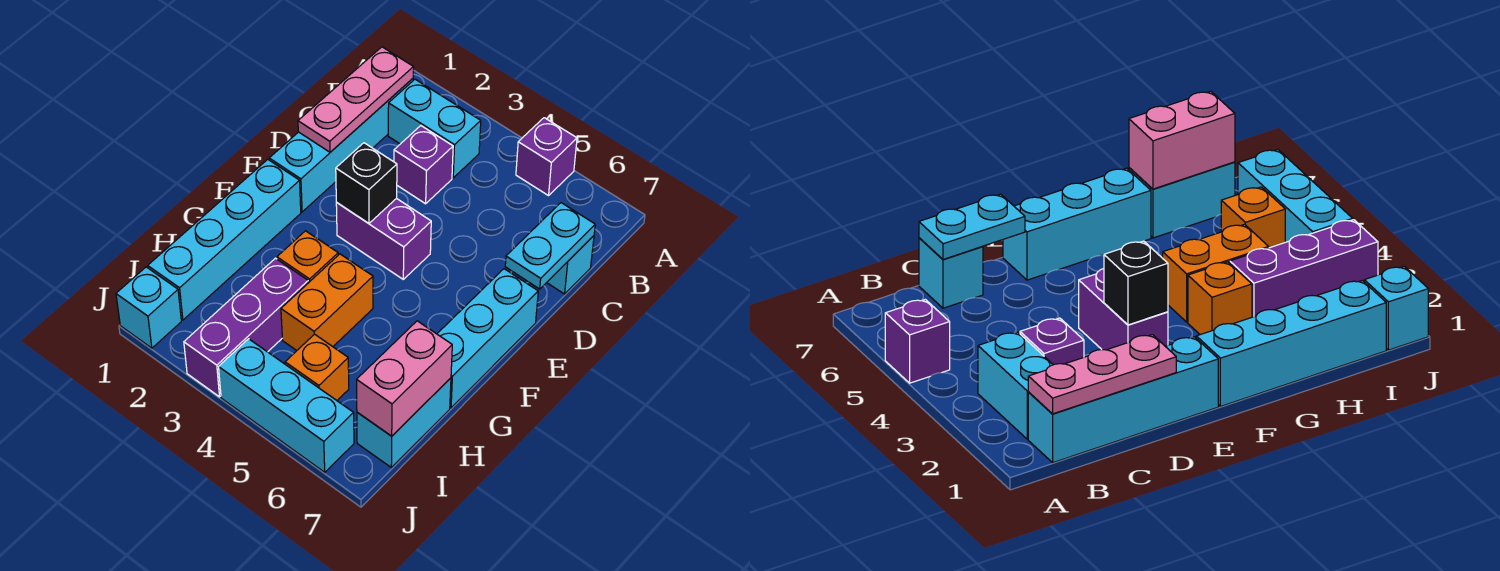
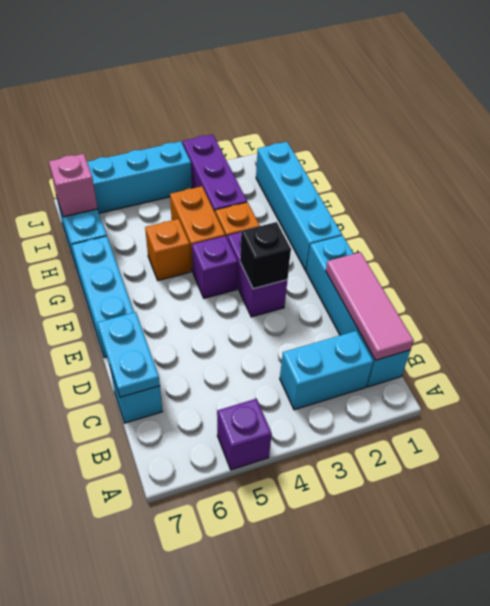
pink 1x3 plate [298,47,414,152] -> pink 1x3 tile [326,252,414,360]
purple 1x1 brick [394,126,453,204] -> purple 1x1 brick moved to [192,236,238,298]
purple 1x2 brick [336,198,431,279] -> purple 1x2 brick turned to [227,232,287,317]
pink 1x2 brick [357,321,452,436] -> pink 1x1 brick [49,154,98,217]
orange 1x1 brick [285,334,349,400] -> orange 1x1 brick moved to [145,219,191,280]
cyan 1x1 brick [116,267,181,348] -> none

